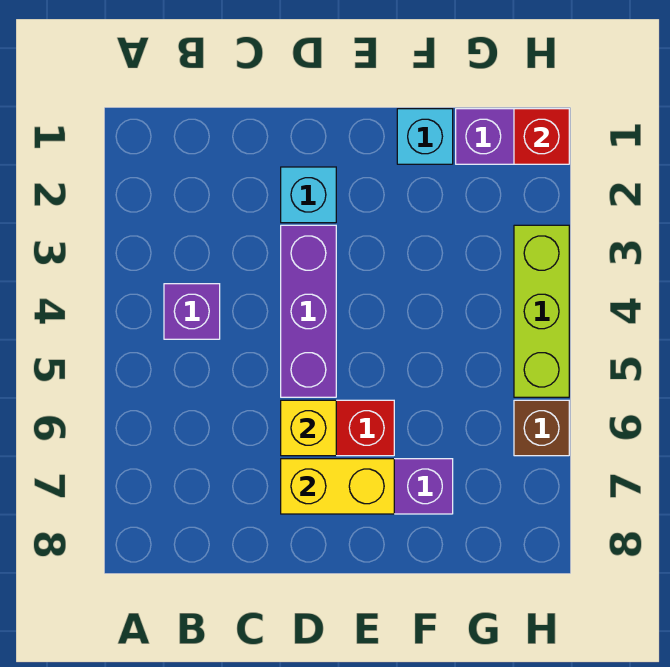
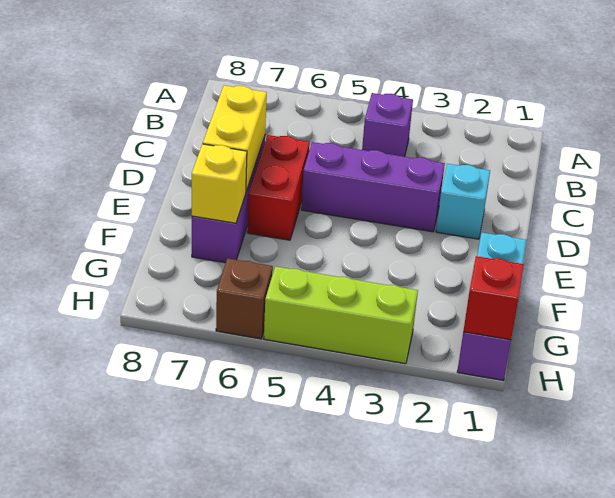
yellow 1x1 brick [281,400,336,456] -> yellow 1x1 brick moved to [192,144,247,223]

